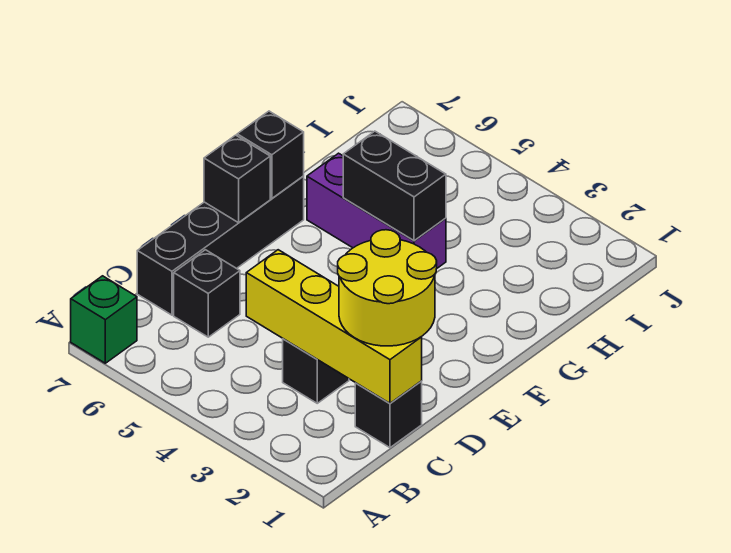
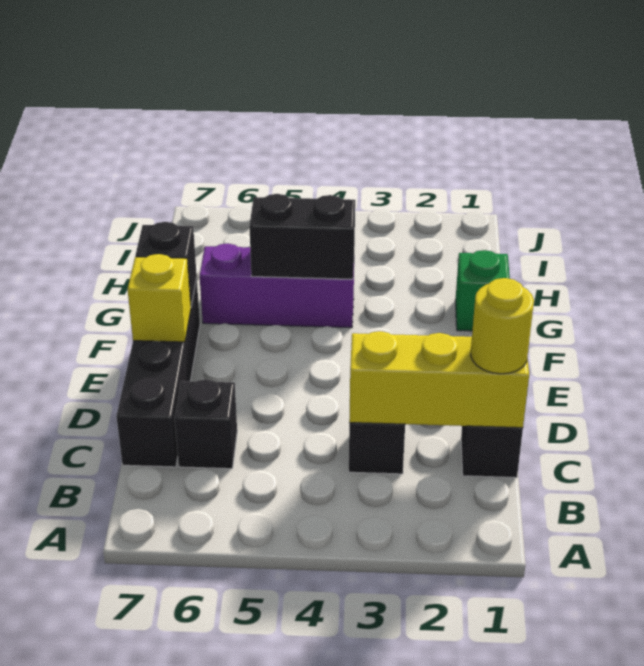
green 1x1 brick [71,276,137,363] -> green 1x1 brick moved to [455,250,510,331]
yellow 1x4 brick [246,250,422,403] -> yellow 1x3 brick [349,331,529,428]
yellow 2x2 round brick [338,230,437,346] -> yellow 1x1 round brick [471,278,534,374]
black 1x1 brick [204,135,270,223] -> yellow 1x1 brick [127,254,191,342]

